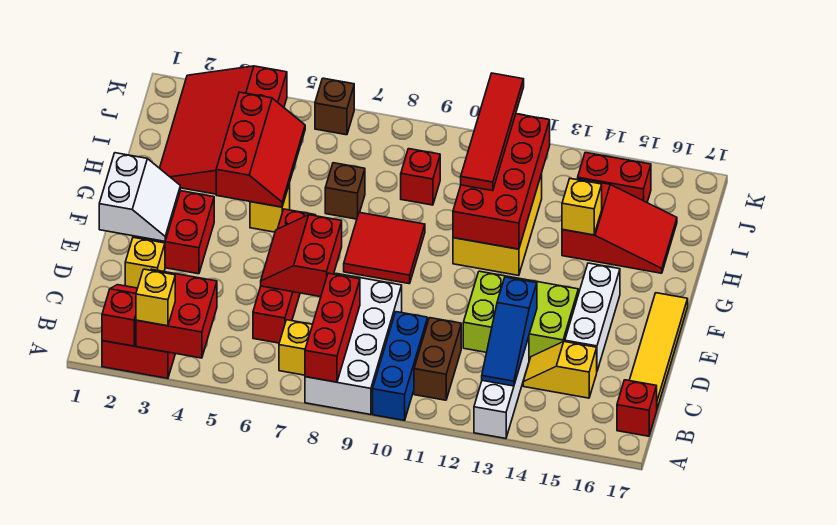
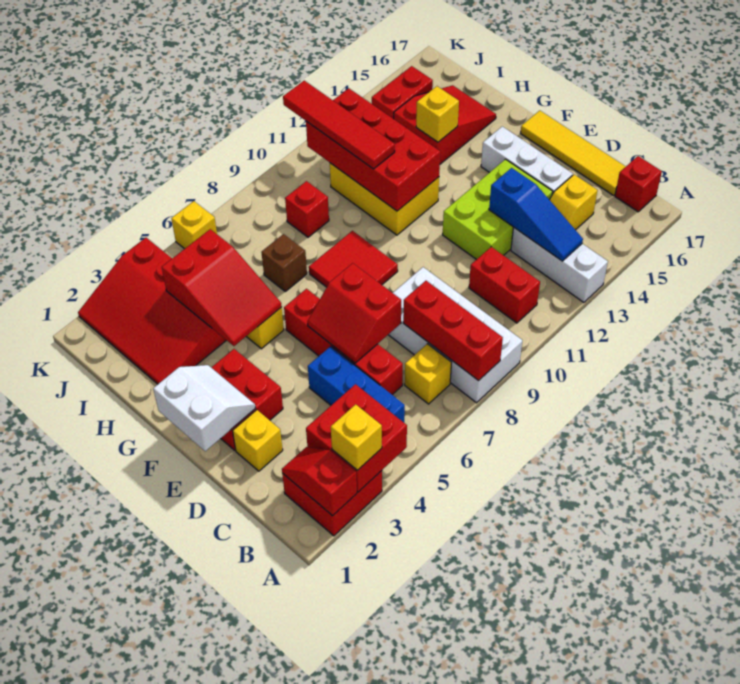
blue 1x3 brick [373,312,428,421] -> blue 1x3 brick moved to [308,346,405,422]
brown 1x2 brick [414,318,461,400] -> red 1x2 brick [469,247,540,323]
red 2x3 slope [216,92,305,207] -> red 2x3 slope turned to [162,229,282,346]
brown 1x1 brick [315,78,354,135] -> yellow 1x1 brick [171,201,217,249]

